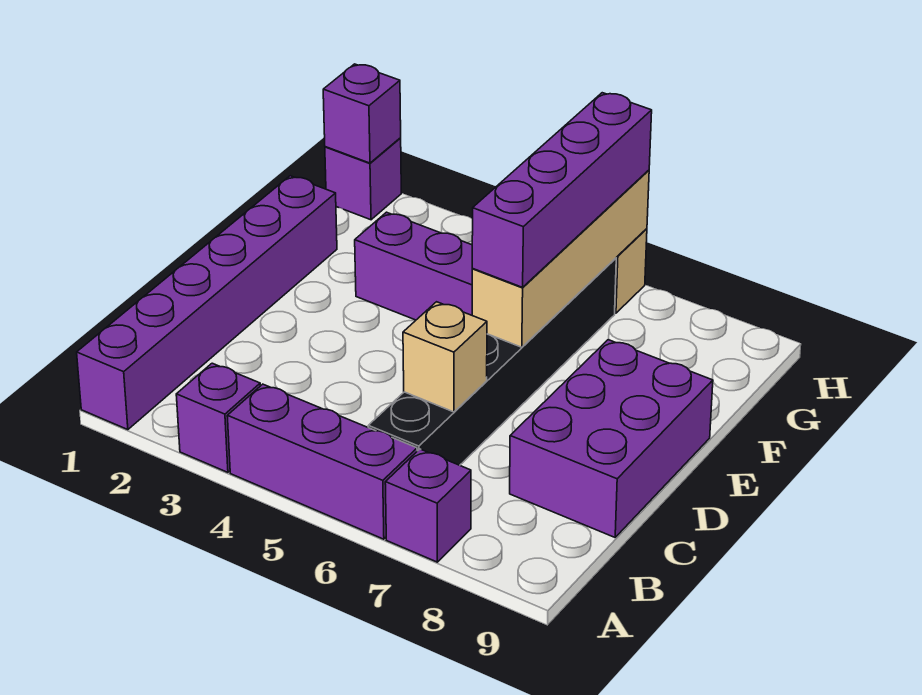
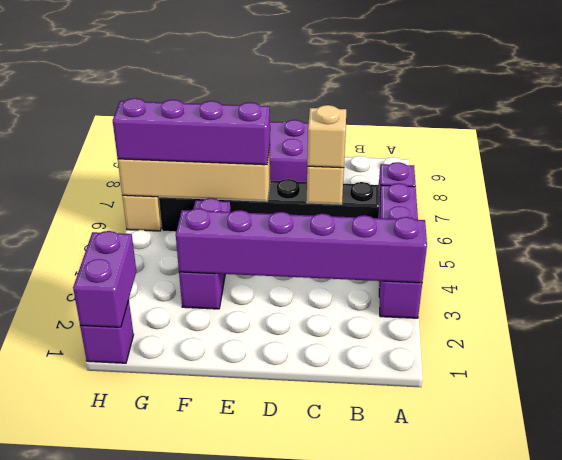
purple 1x6 brick [77,176,337,430] -> purple 1x6 brick moved to [176,208,427,283]
none -> tan 1x1 brick [307,105,346,168]
purple 1x1 brick [323,64,401,163] -> purple 1x2 brick [73,231,136,327]

